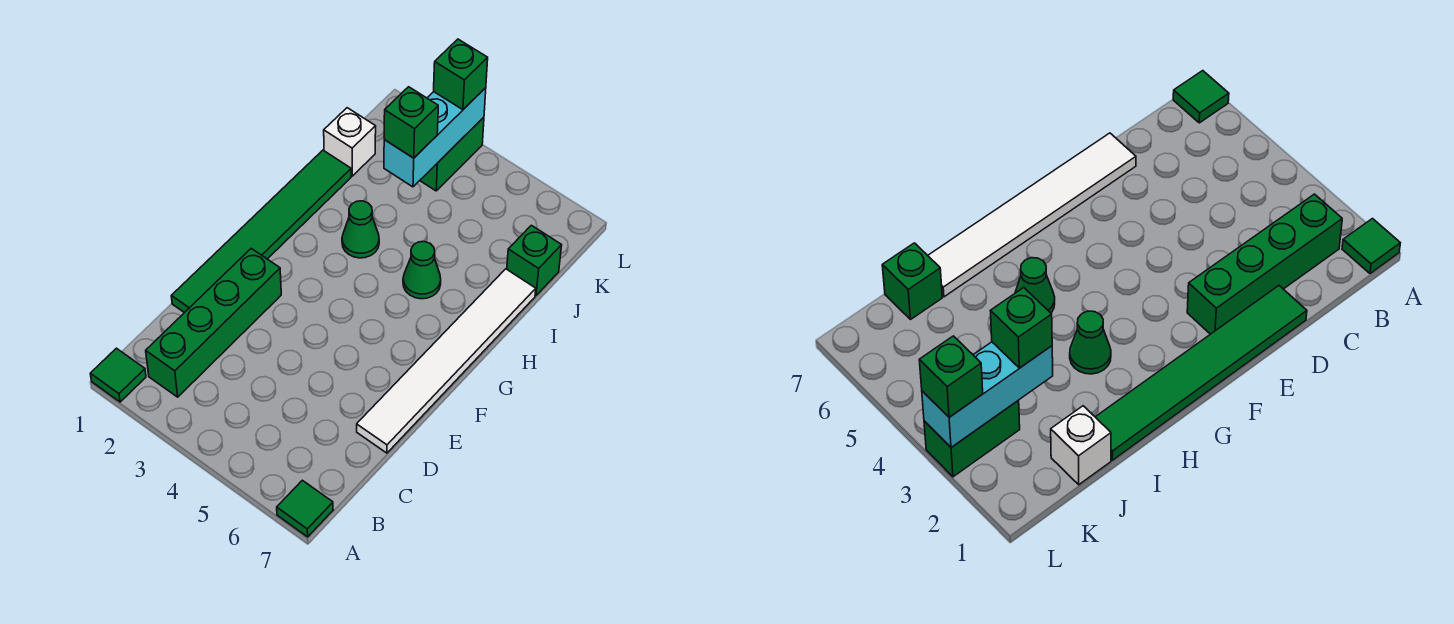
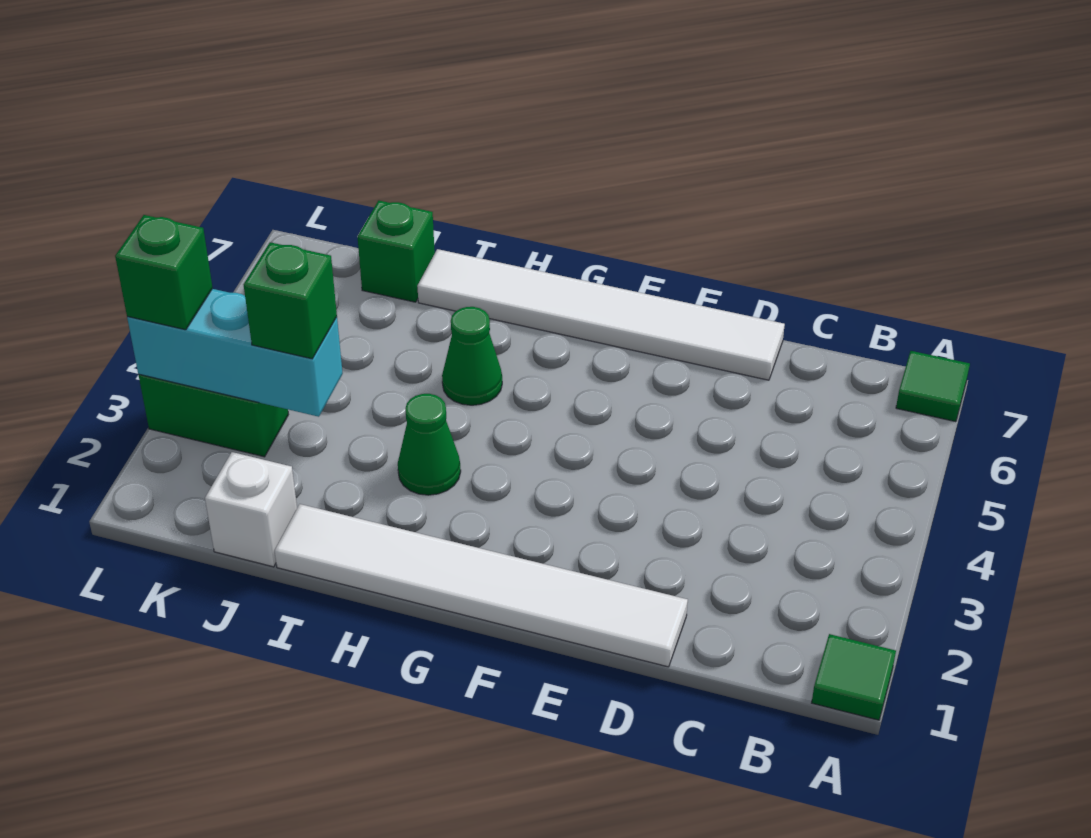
green 1x4 brick [146,248,281,397] -> none
green 1x6 tile [171,150,351,313] -> white 1x6 tile [275,504,688,667]

